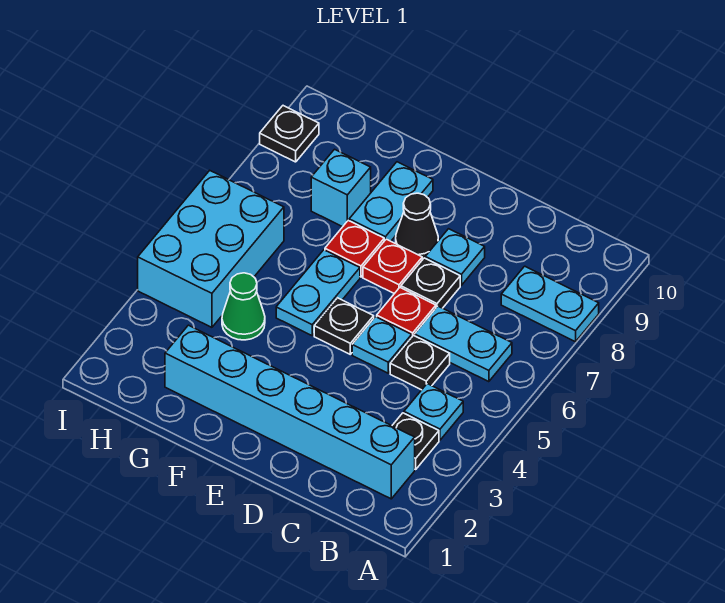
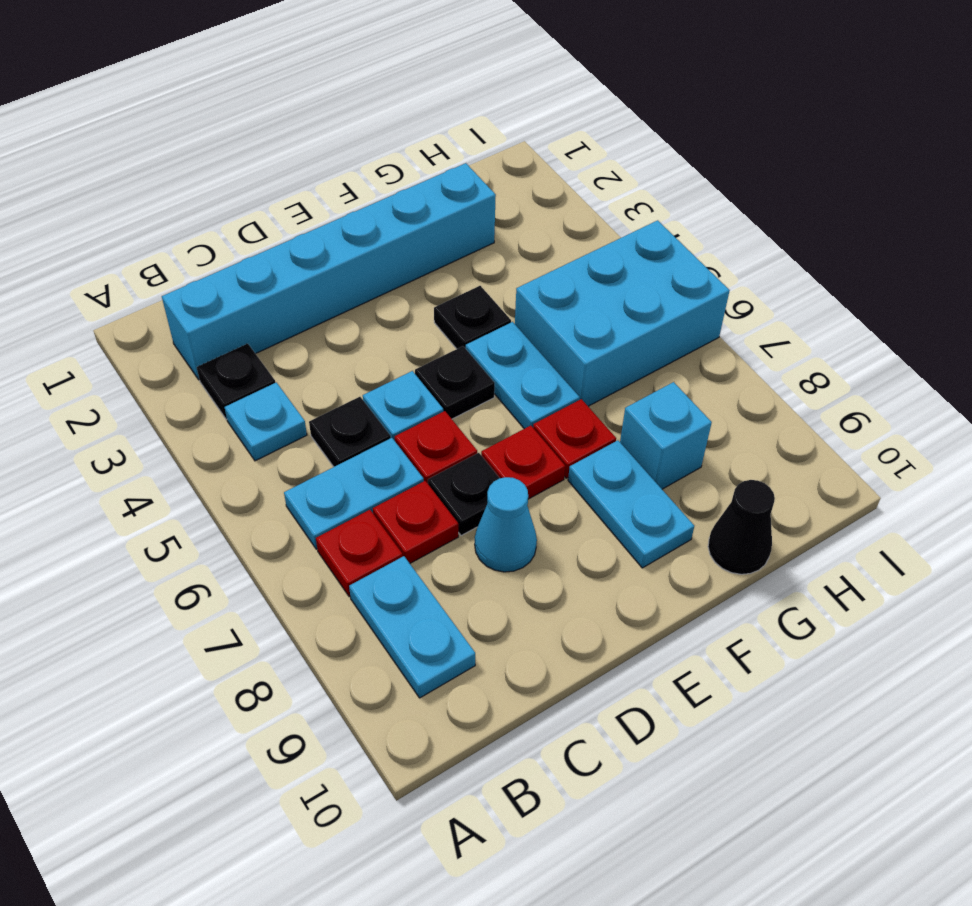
cyan 1x2 plate [501,266,599,342] -> cyan 1x2 plate turned to [349,556,475,698]
none -> red 1x1 plate [316,510,403,597]
none -> red 1x1 plate [373,481,458,563]
cyan 1x1 plate [425,229,485,285] -> cyan 1x1 cone [475,477,537,572]
black 1x1 cone [396,193,438,260] -> black 1x1 cone moved to [708,480,775,574]
green 1x1 cone [222,273,265,340] -> none
cyan 2x3 brick [138,171,284,327] -> cyan 2x3 brick turned to [515,220,730,406]
black 1x1 plate [260,106,319,162] -> black 1x1 plate moved to [434,286,511,349]

